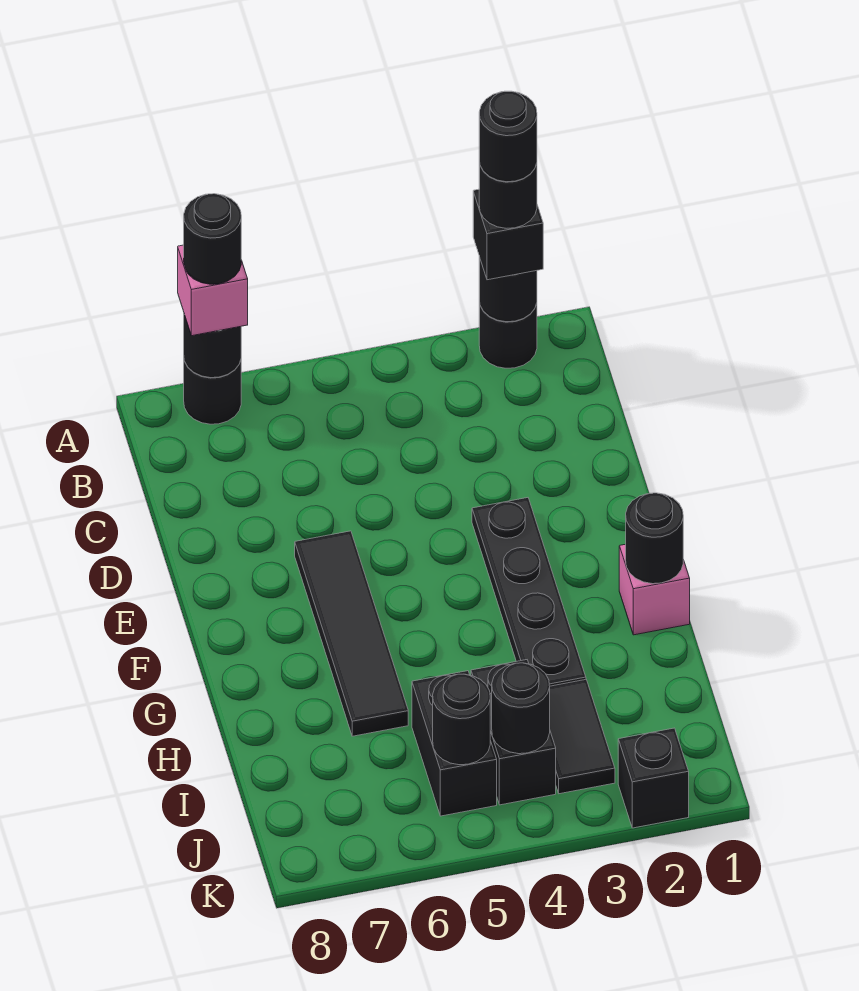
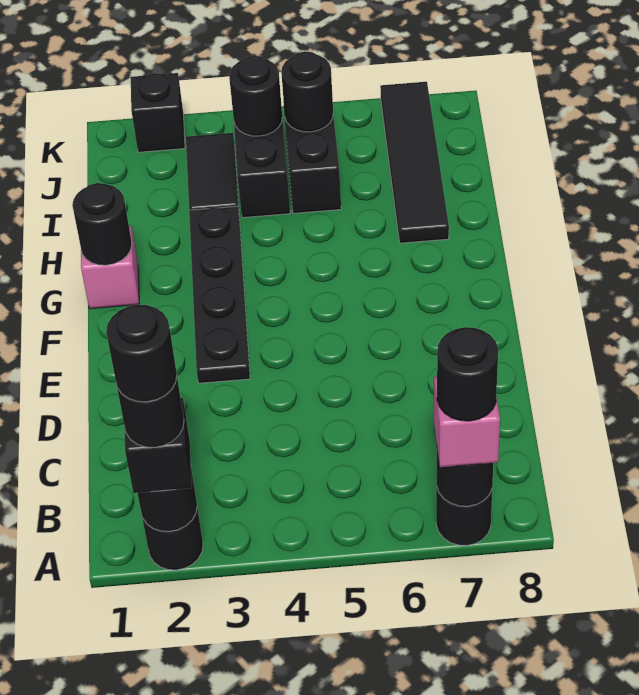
black 1x4 tile [295,531,408,736] -> black 1x4 tile moved to [380,82,449,243]

